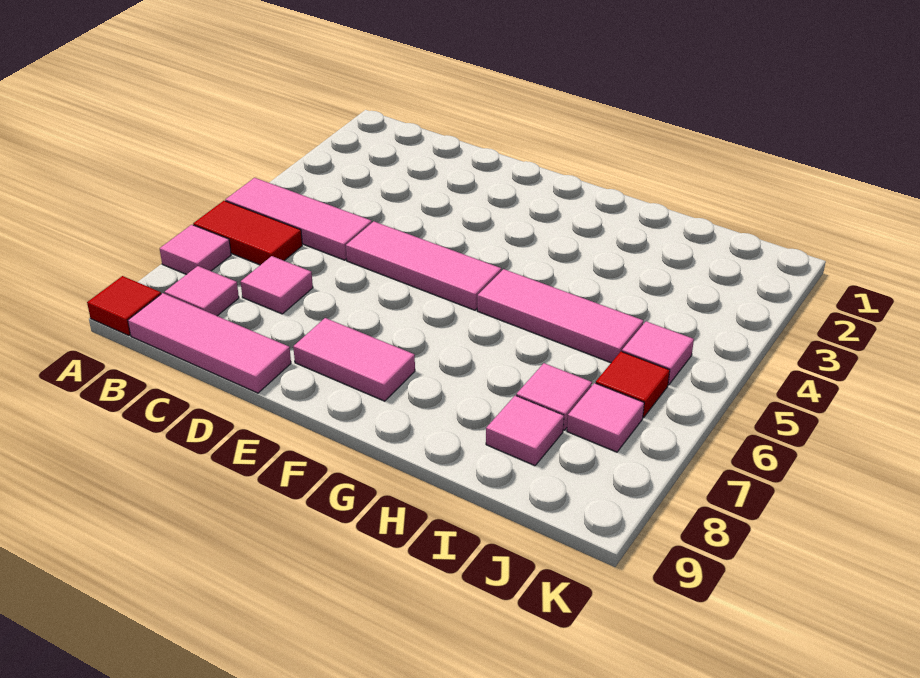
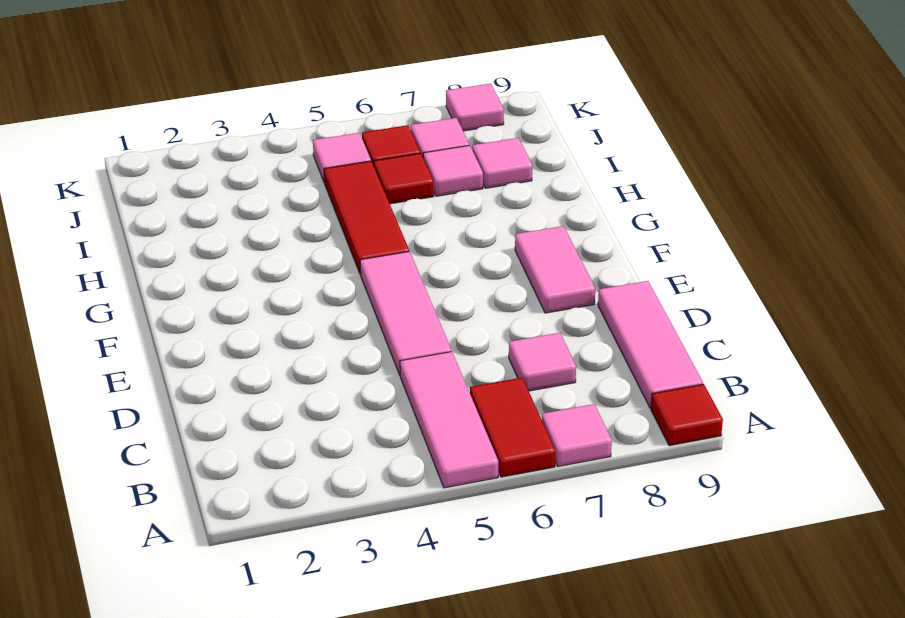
pink 1x1 tile [165,266,239,316] -> pink 1x1 tile moved to [446,84,504,131]
pink 1x3 tile [477,269,643,363] -> red 1x3 tile [324,161,409,275]
none -> red 1x1 tile [374,153,434,204]

